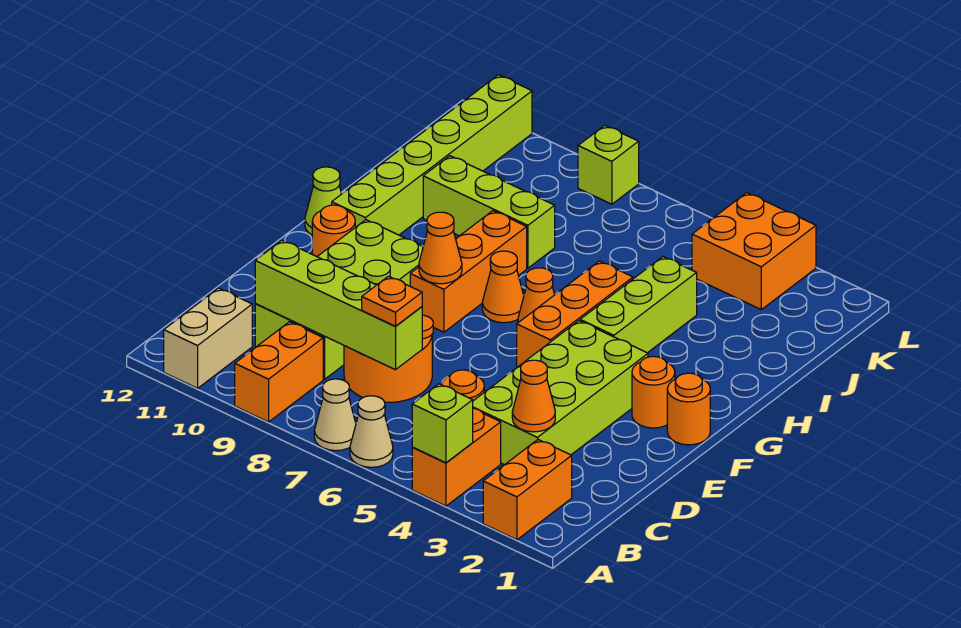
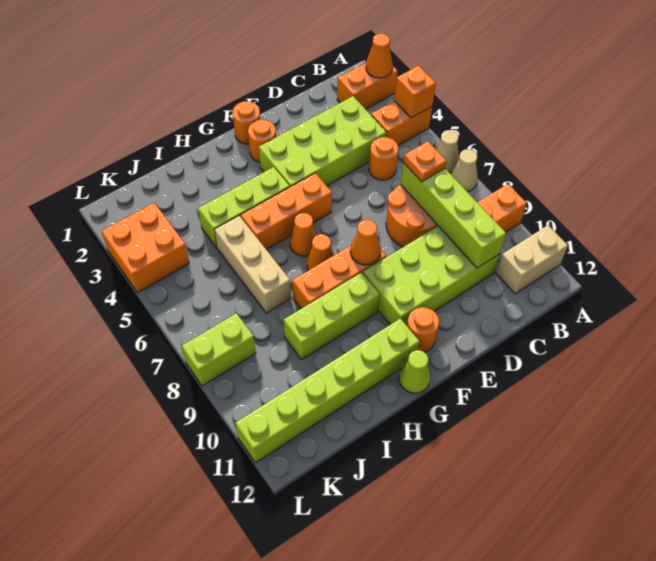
lime 1x1 brick [412,384,473,463] -> orange 1x1 brick [394,66,436,118]
orange 1x1 cone [512,360,555,432] -> orange 1x1 cone moved to [366,33,393,78]
none -> tan 1x3 brick [214,216,291,313]
lime 1x3 brick [423,156,555,268] -> lime 1x3 brick turned to [284,272,380,359]
lime 1x1 brick [578,125,639,204] -> lime 1x2 brick [182,313,256,386]

